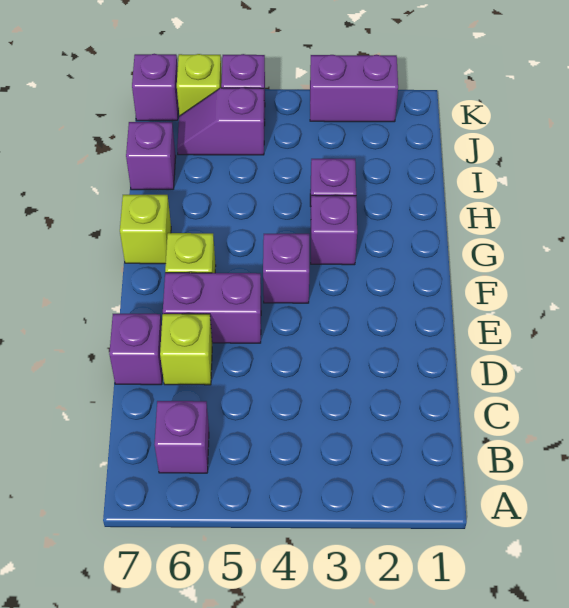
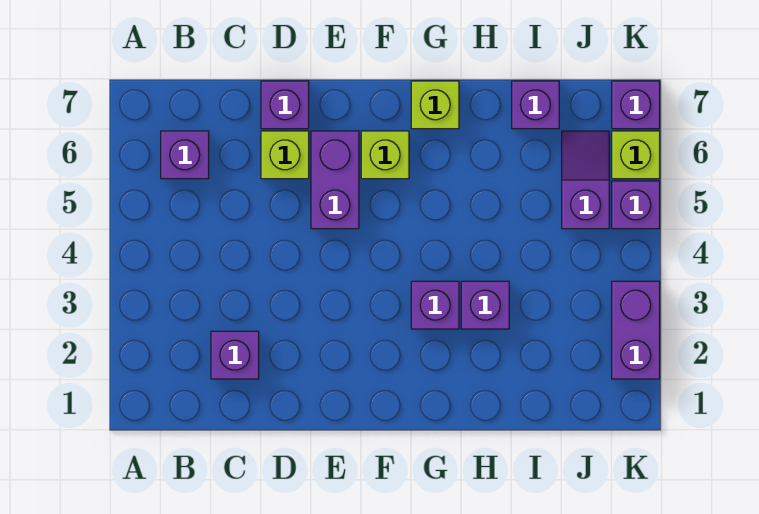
purple 1x1 brick [263,234,309,303] -> purple 1x1 brick moved to [211,331,259,379]

